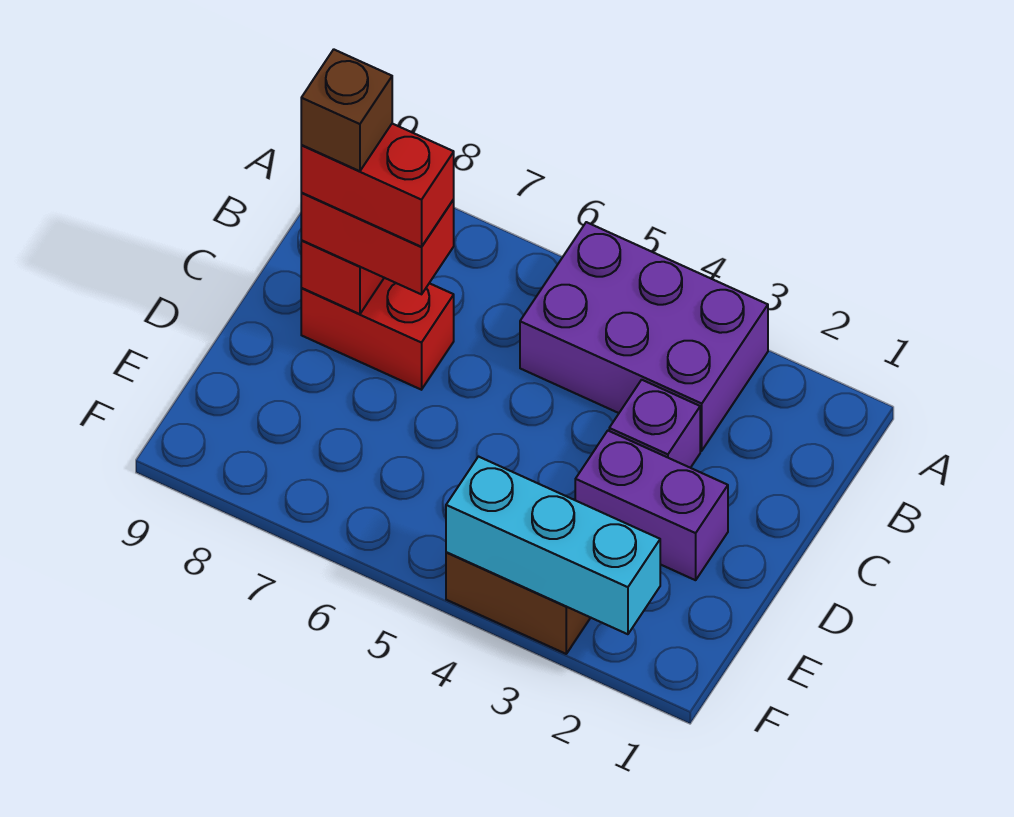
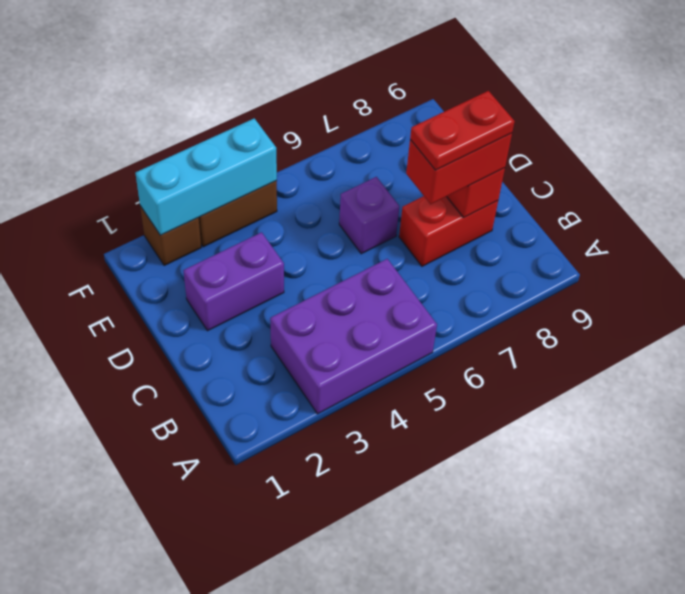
purple 1x1 brick [609,380,700,468] -> purple 1x1 brick moved to [339,177,399,254]
red 1x2 brick [301,124,454,247] -> red 1x2 plate [410,91,515,170]
brown 1x1 brick [301,49,392,171] -> brown 1x1 brick moved to [140,206,201,266]

